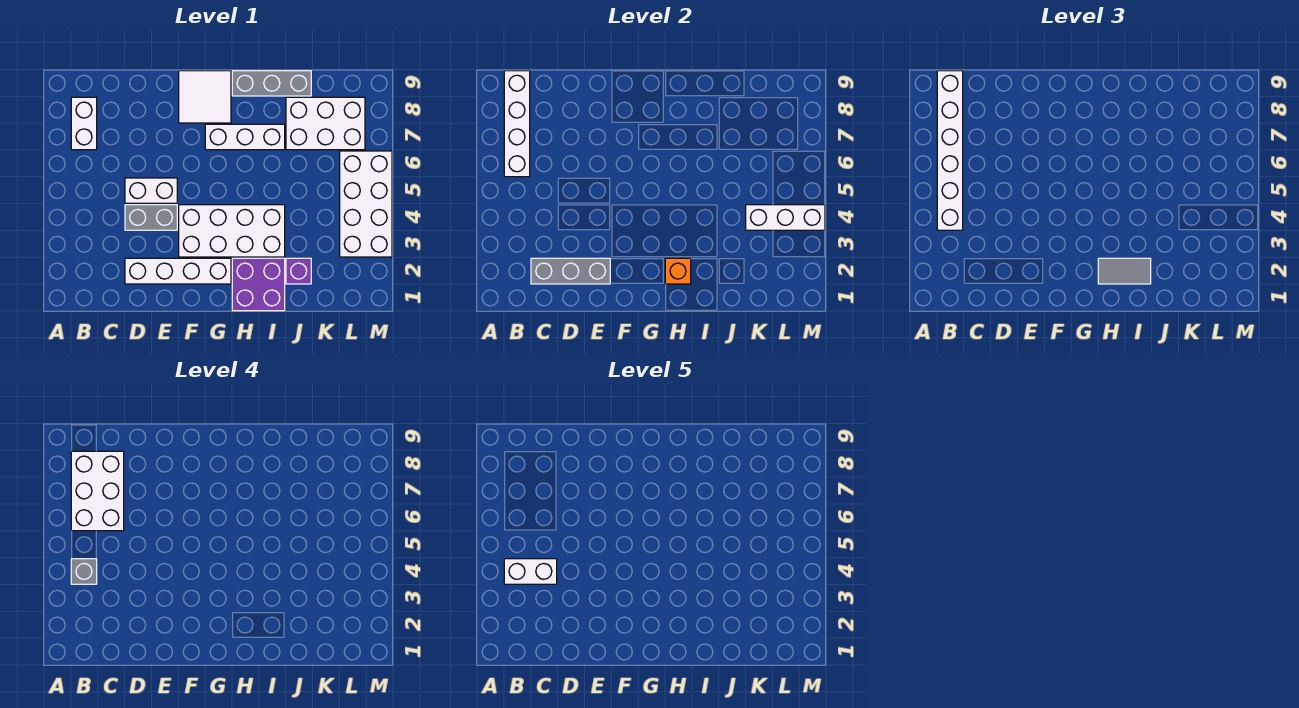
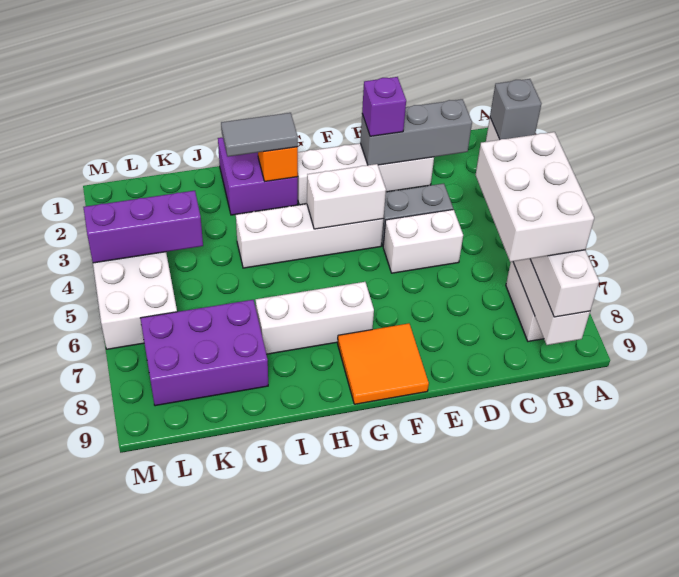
white 1x2 brick [504,559,557,584] -> white 1x2 brick moved to [307,164,386,229]
white 2x4 brick [179,205,285,257] -> white 1x4 brick [236,204,383,268]
white 2x2 tile [179,71,231,123] -> orange 2x2 tile [338,323,429,404]
grey 1x3 brick [232,71,311,96] -> none
purple 1x1 brick [286,258,311,284] -> purple 1x1 brick moved to [362,77,406,136]
white 2x3 brick [286,97,365,150] -> purple 2x3 brick [140,300,268,406]
white 1x3 brick [746,205,825,230] -> purple 1x3 brick [83,191,203,263]

